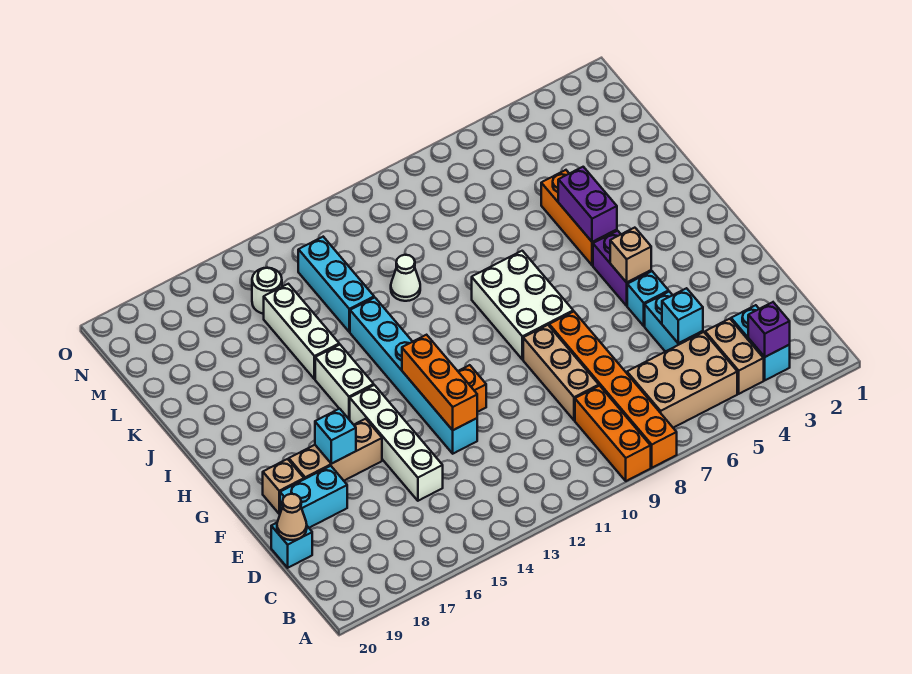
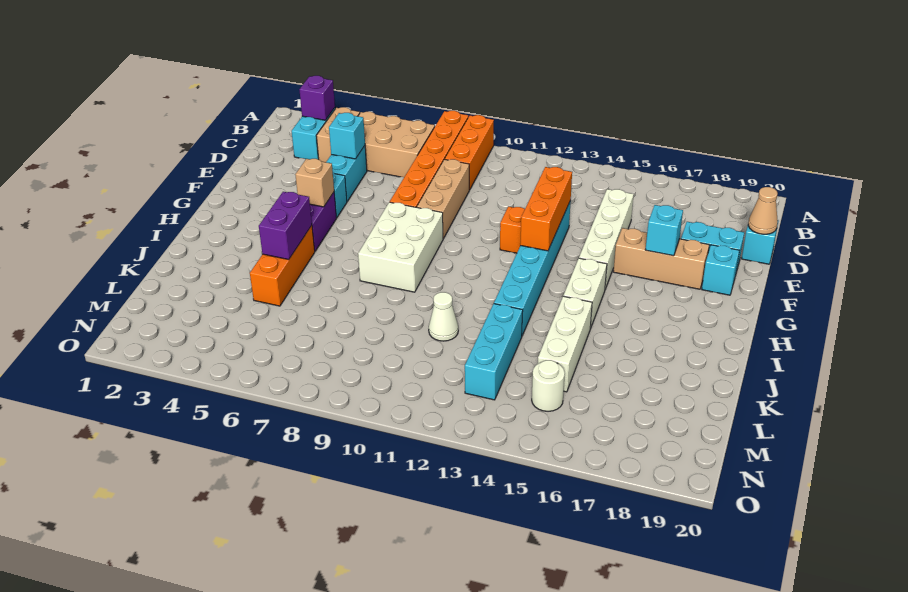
tan 1x1 brick [263,459,304,514] -> cyan 1x1 brick [702,245,740,295]

